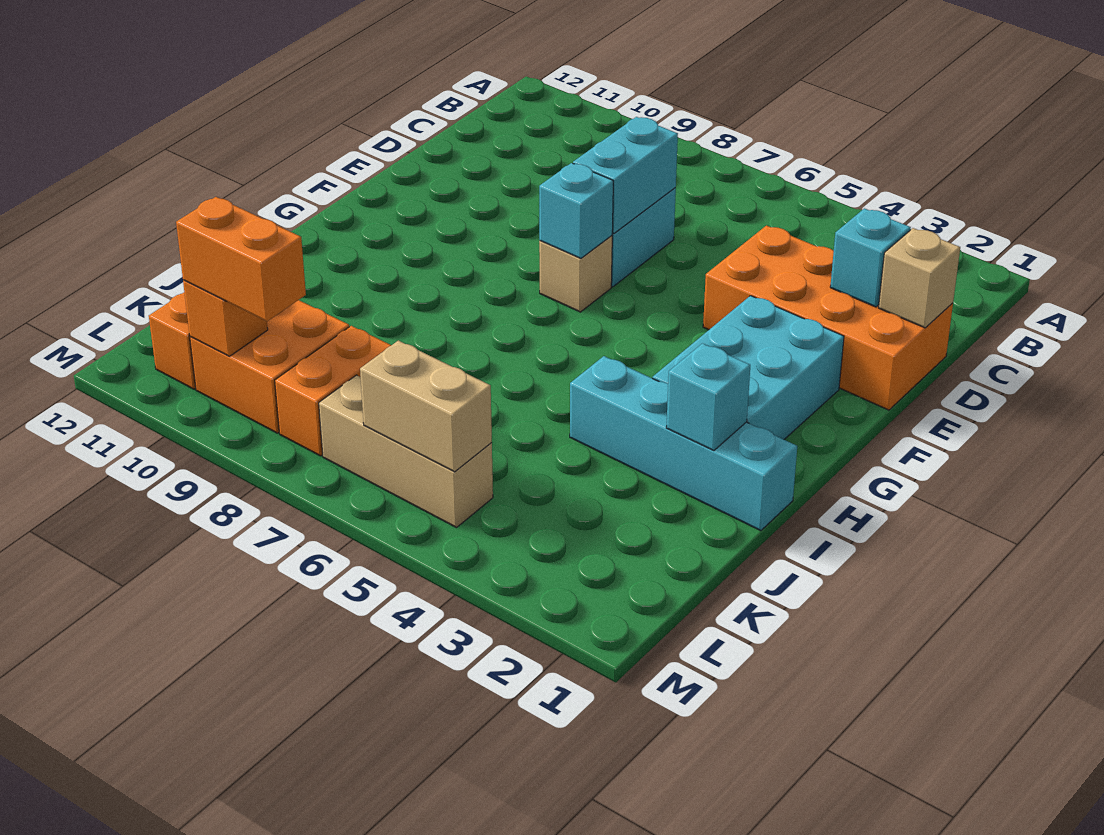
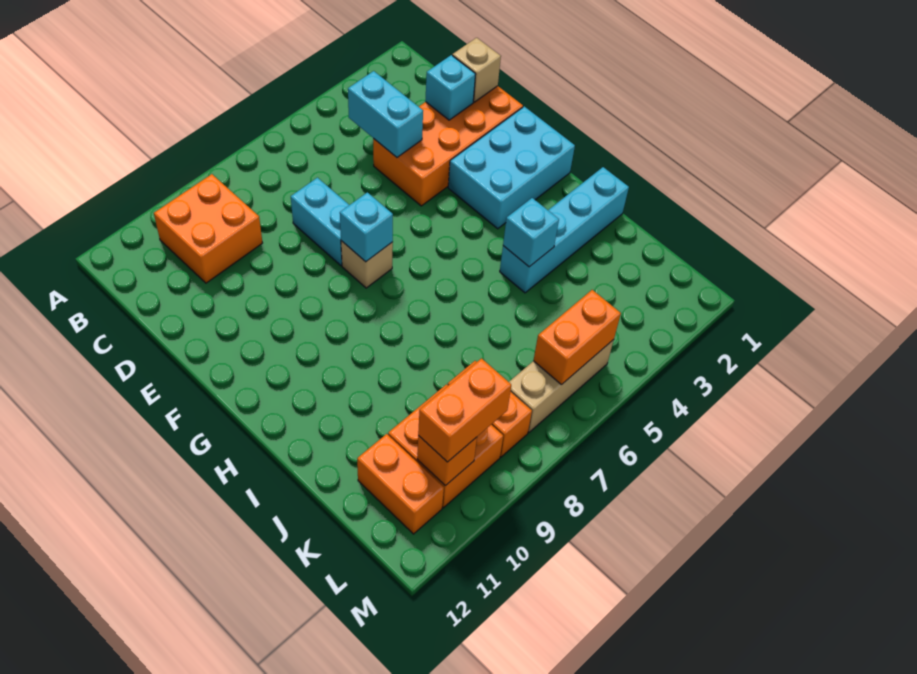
none -> orange 2x2 brick [154,174,262,283]
cyan 1x2 brick [573,117,678,234] -> cyan 1x2 brick moved to [348,71,423,157]
cyan 2x3 brick [653,296,844,439] -> cyan 2x3 brick turned to [448,106,575,229]
cyan 1x1 brick [666,343,750,451] -> cyan 1x1 brick moved to [503,198,559,267]
tan 1x2 brick [360,340,492,472] -> orange 1x2 brick [533,290,621,384]

